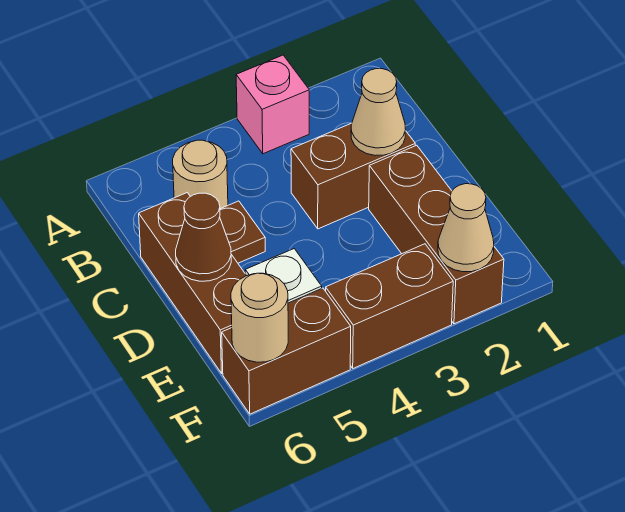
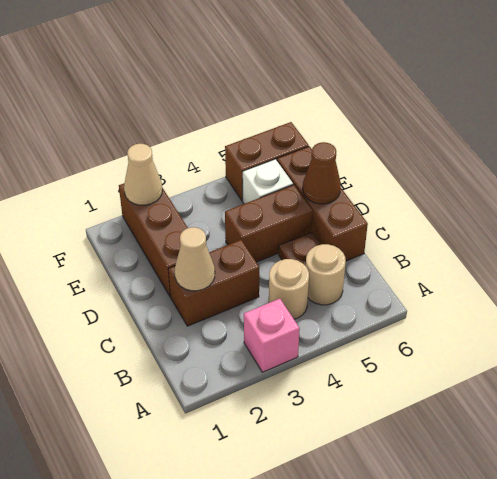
brown 1x2 brick [326,244,453,368] -> brown 1x2 brick moved to [225,185,312,262]
tan 1x1 round brick [231,273,288,362] -> tan 1x1 round brick moved to [269,259,309,319]

